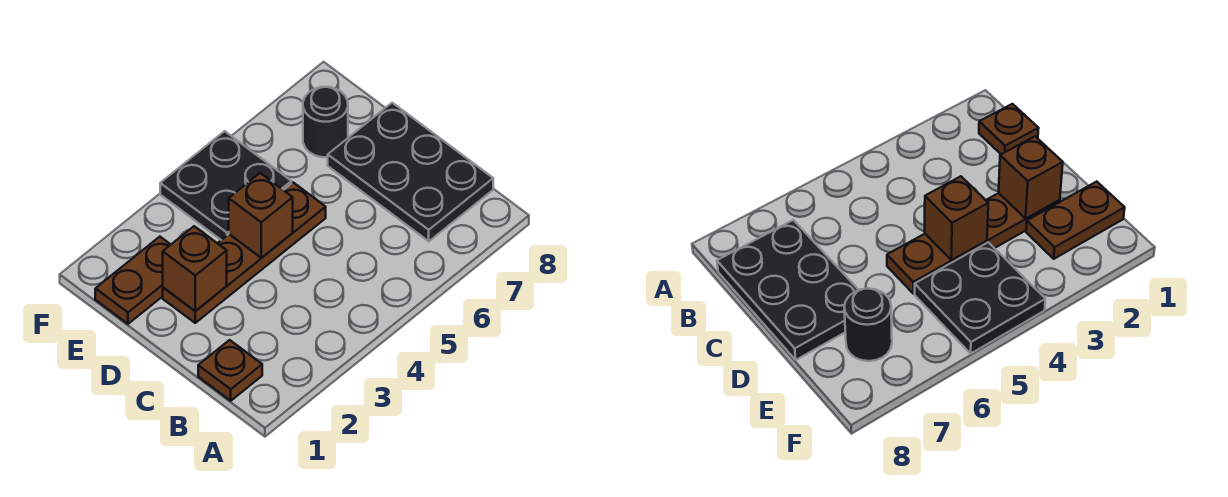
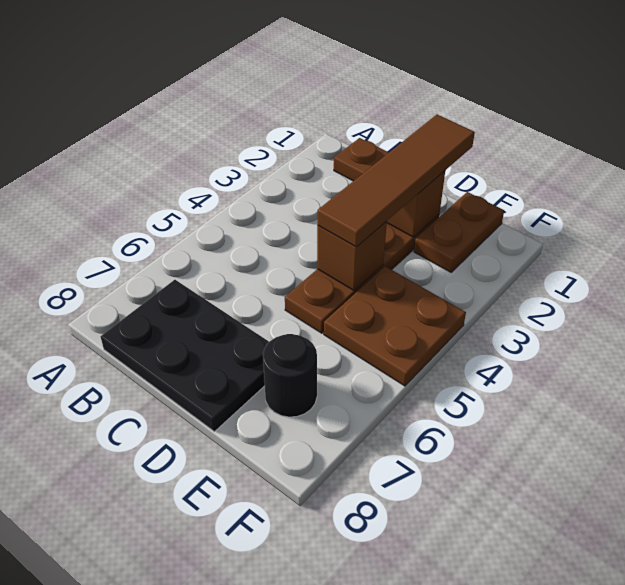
none -> brown 1x4 tile [317,115,475,247]
black 2x2 plate [160,131,291,240] -> brown 2x2 plate [324,266,466,386]

